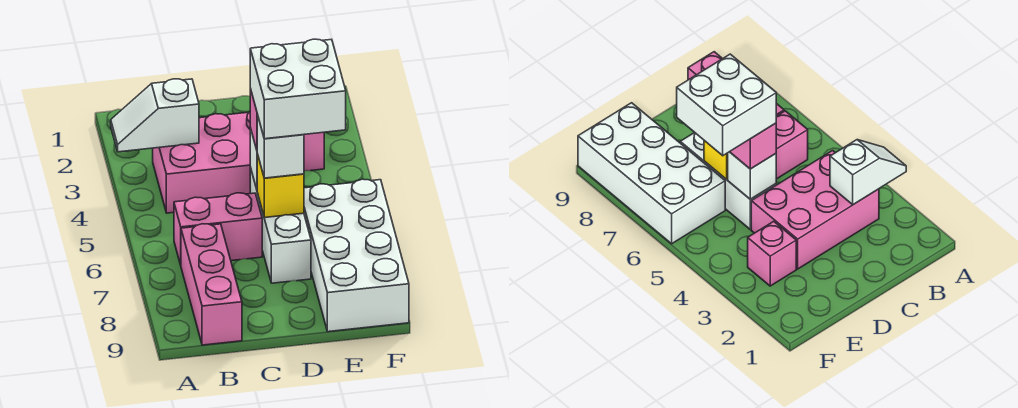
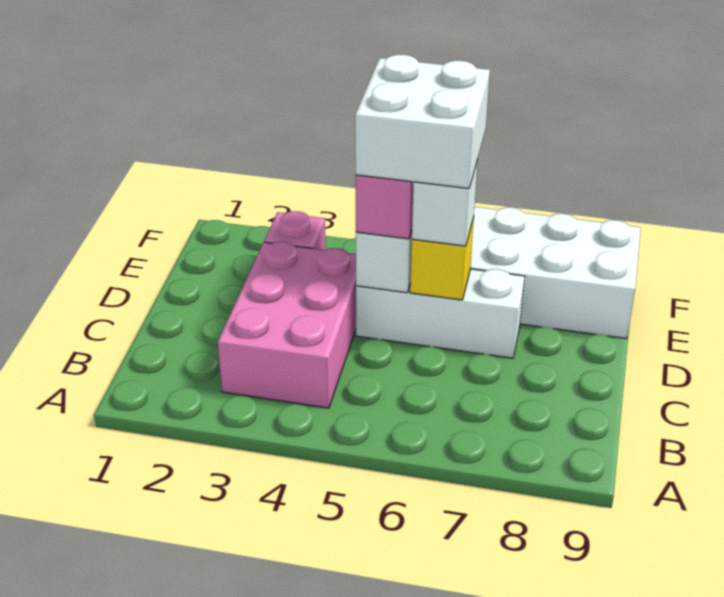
white 1x2 slope [111,79,199,152] -> none
pink 1x2 brick [174,193,262,265] -> none
pink 1x3 brick [181,224,242,345] -> none

